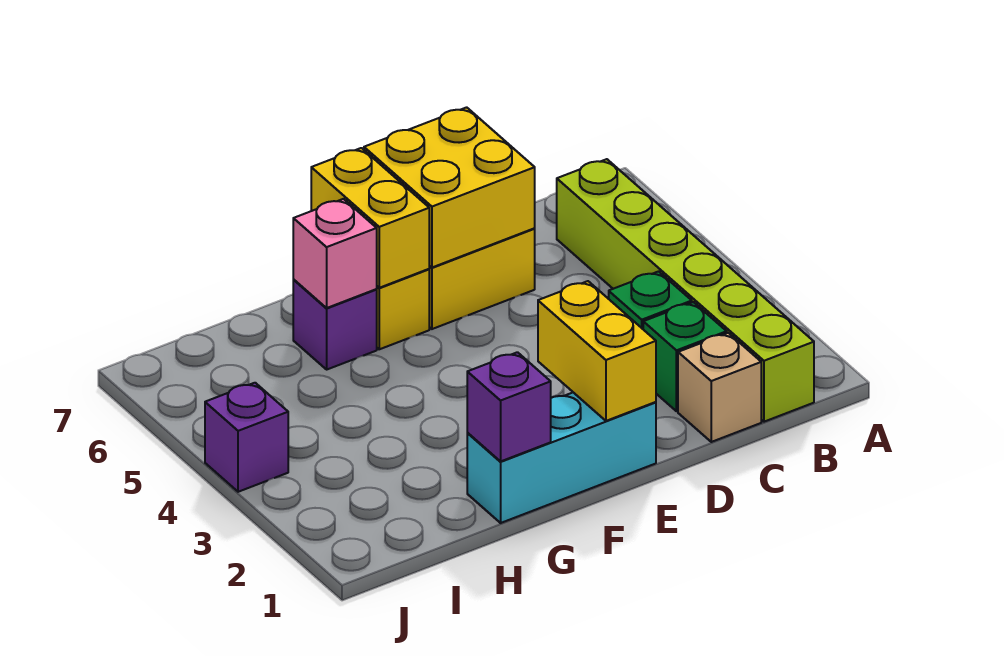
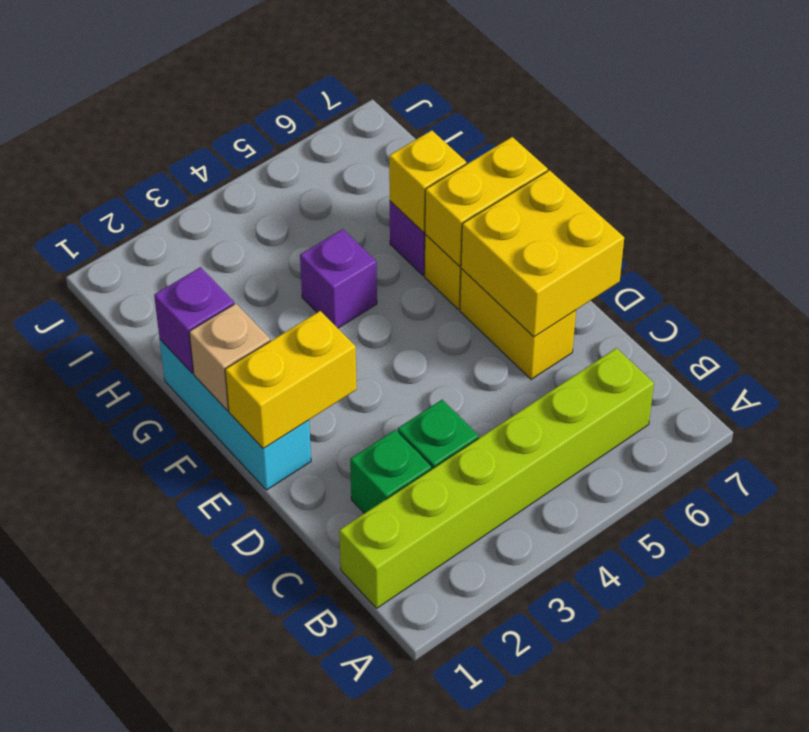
tan 1x1 brick [678,333,761,442] -> tan 1x1 brick moved to [189,303,270,410]
pink 1x1 brick [293,199,377,308] -> yellow 1x1 brick [389,130,466,232]
purple 1x1 brick [205,383,288,492] -> purple 1x1 brick moved to [300,229,377,328]

